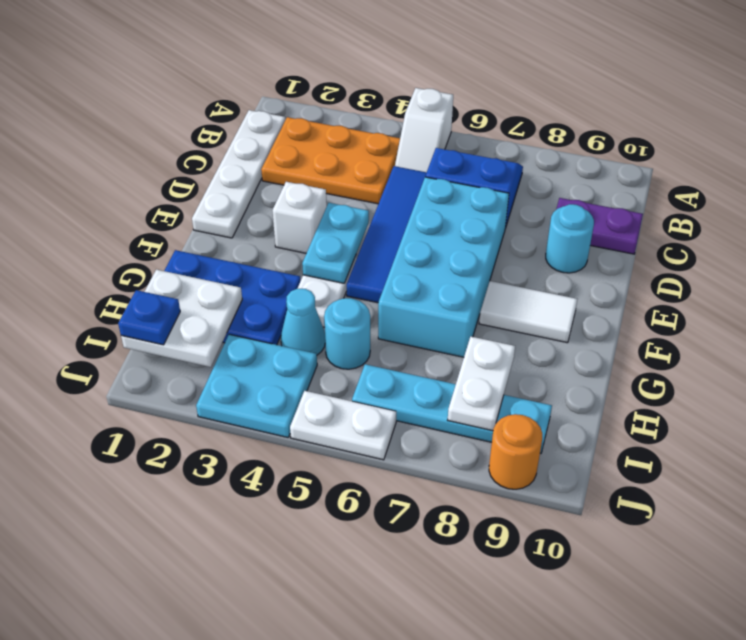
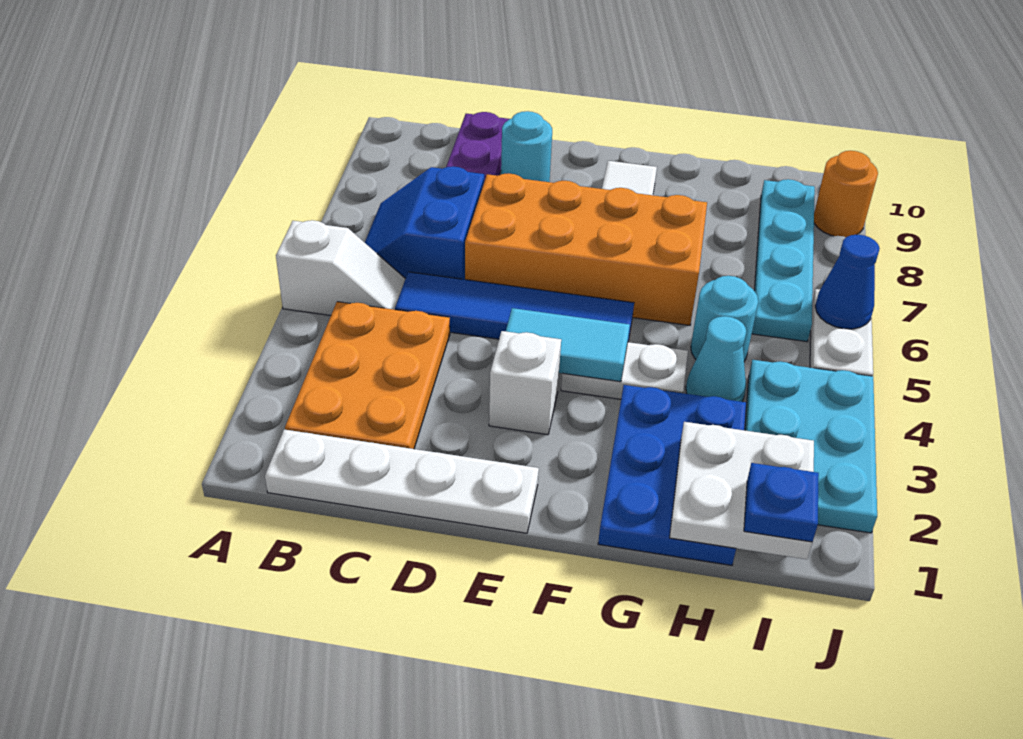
cyan 2x4 brick [378,177,509,357] -> orange 2x4 brick [465,173,707,325]
cyan 1x2 plate [302,203,369,283] -> cyan 1x2 tile [506,308,630,382]
white 1x2 plate [448,337,515,431] -> none
cyan 2x2 plate [196,334,317,437] -> cyan 2x3 plate [745,360,877,533]
none -> blue 1x1 cone [815,235,880,329]

